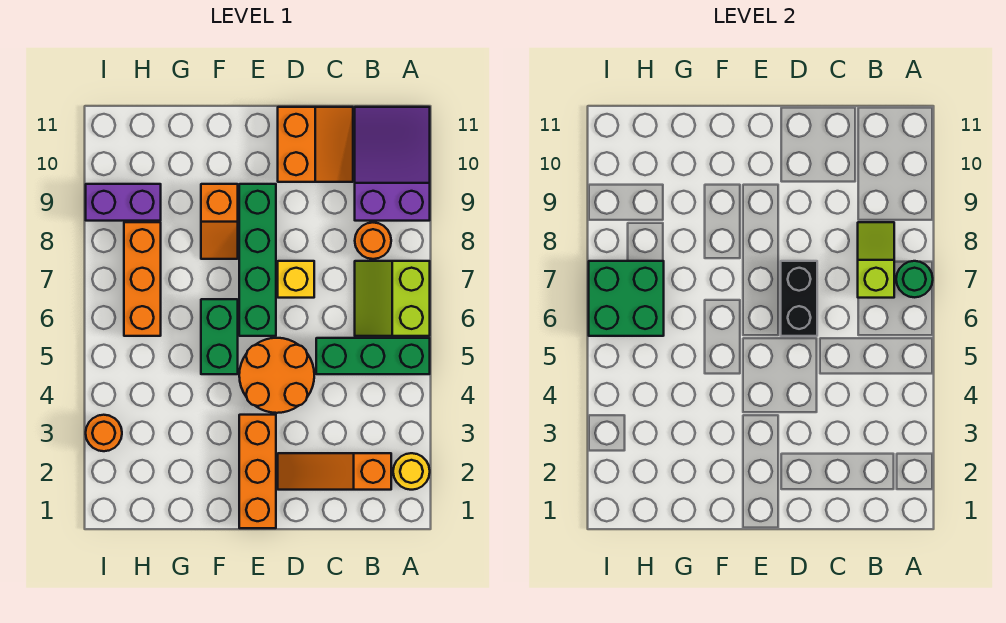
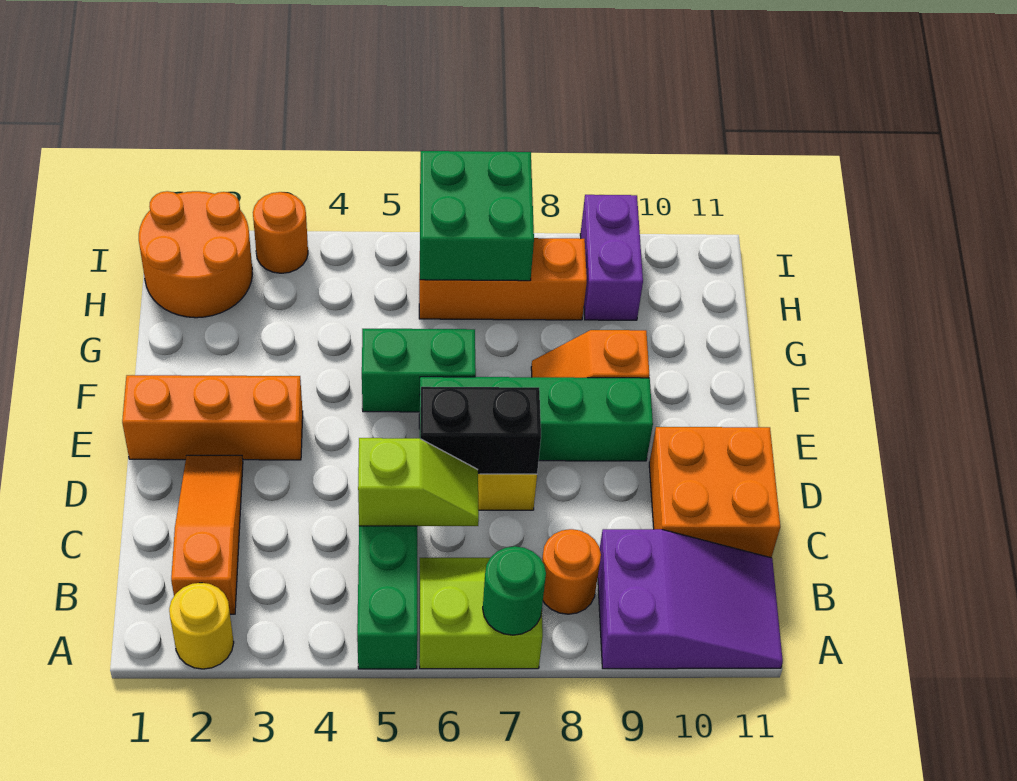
lime 1x2 slope [858,222,894,298] -> lime 1x2 slope moved to [358,438,479,526]
orange 2x2 slope [278,107,353,182] -> orange 2x2 brick [649,427,780,558]
orange 2x2 round brick [239,338,314,413] -> orange 2x2 round brick moved to [139,191,252,318]

